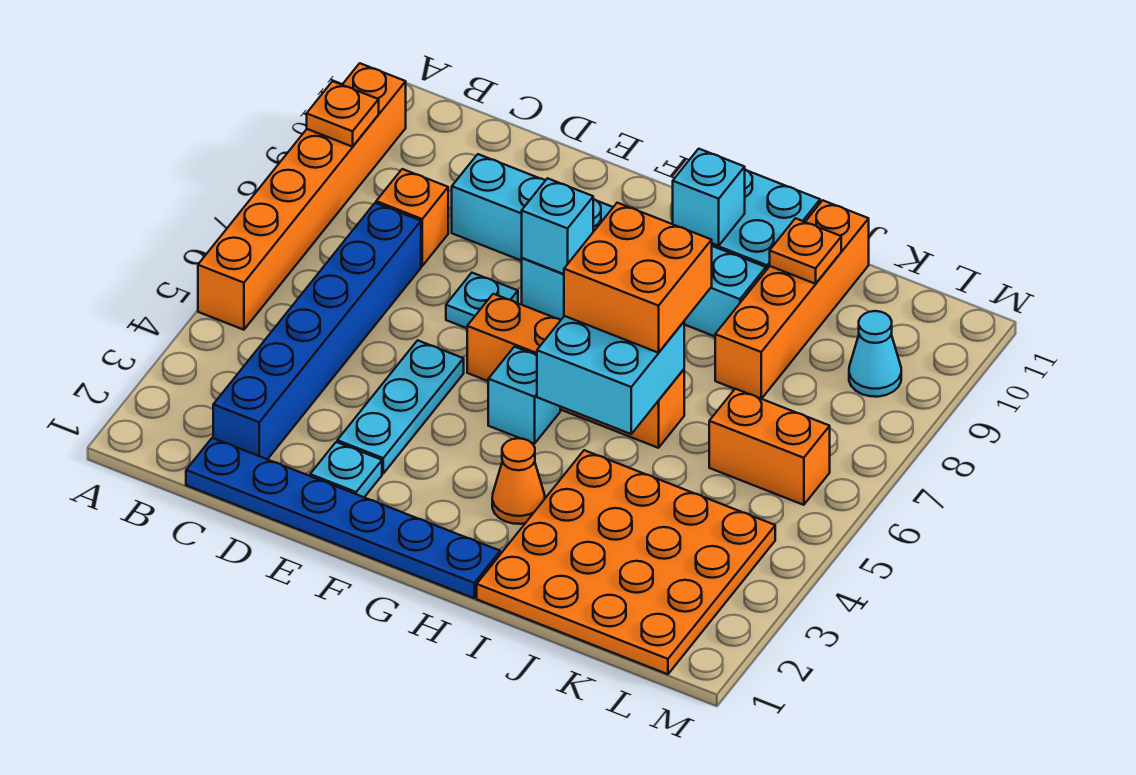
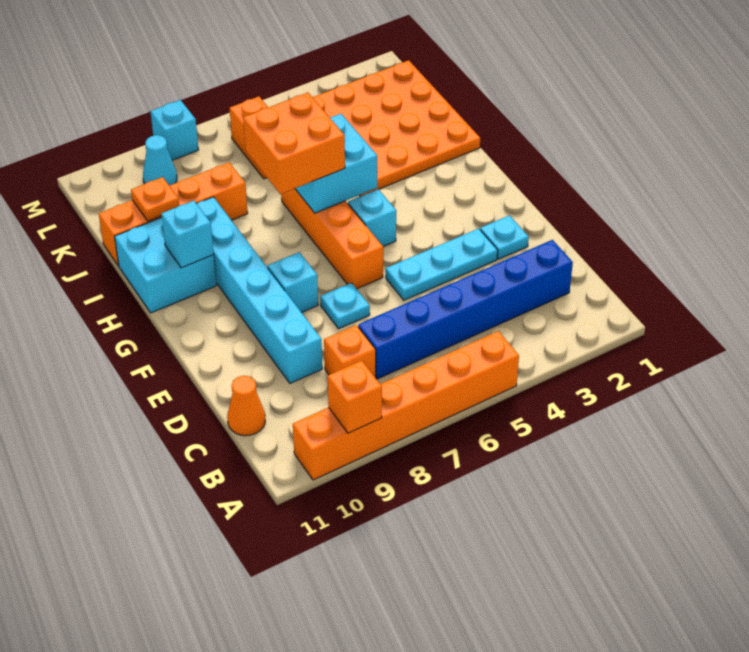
orange 1x1 plate [307,81,379,147] -> orange 1x1 brick [328,361,382,433]
blue 1x6 plate [186,438,500,598] -> none
cyan 1x1 brick [522,178,593,274] -> cyan 1x1 brick moved to [150,100,199,160]
orange 1x1 cone [492,438,545,524] -> orange 1x1 cone moved to [227,376,265,436]

